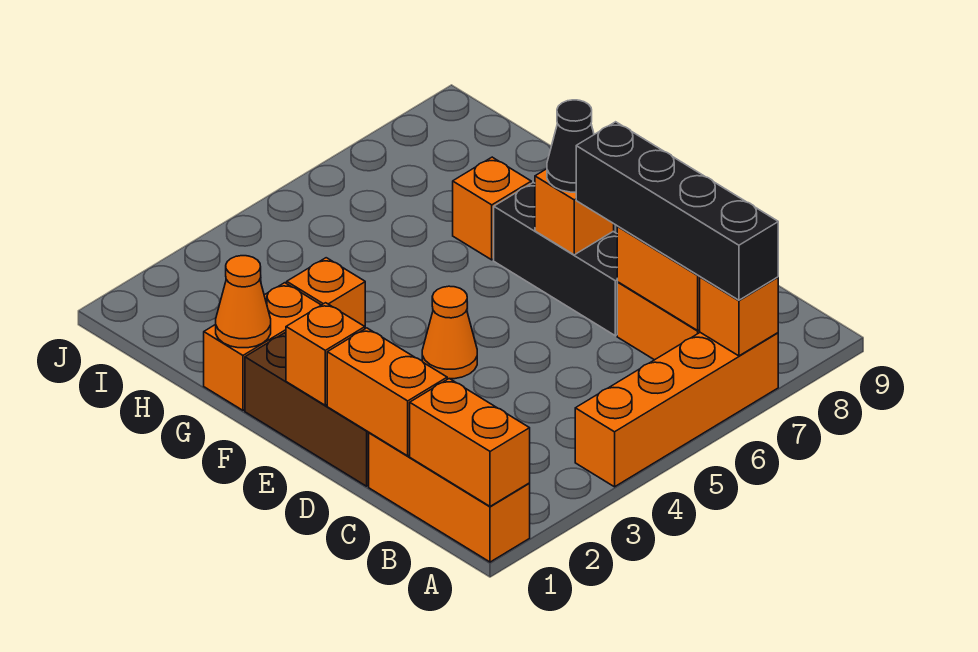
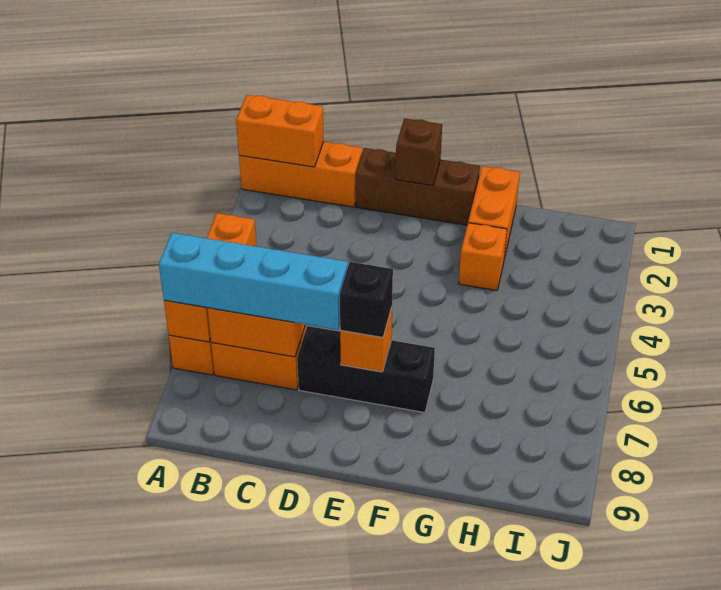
black 1x4 brick [576,122,778,300] -> cyan 1x4 brick [159,233,348,330]
orange 1x2 brick [327,328,447,456] -> none
orange 1x1 brick [286,303,365,405] -> brown 1x1 brick [395,118,442,186]
orange 1x1 cone [422,286,477,379] -> none
black 1x1 cone [547,100,594,192] -> black 1x1 brick [340,262,393,338]
orange 1x1 cone [216,256,271,348] -> none
orange 1x1 brick [453,157,531,260] -> none

